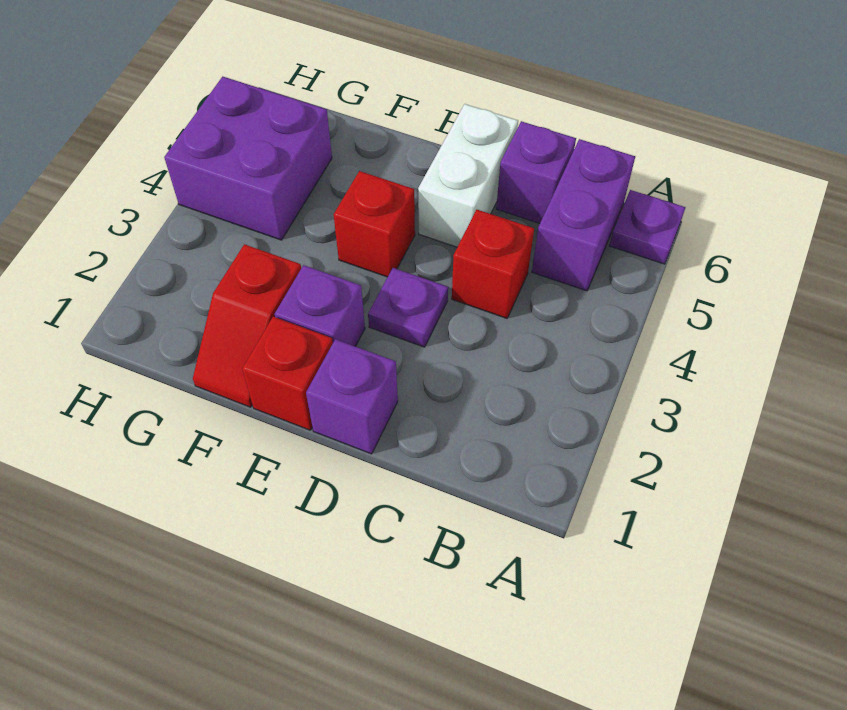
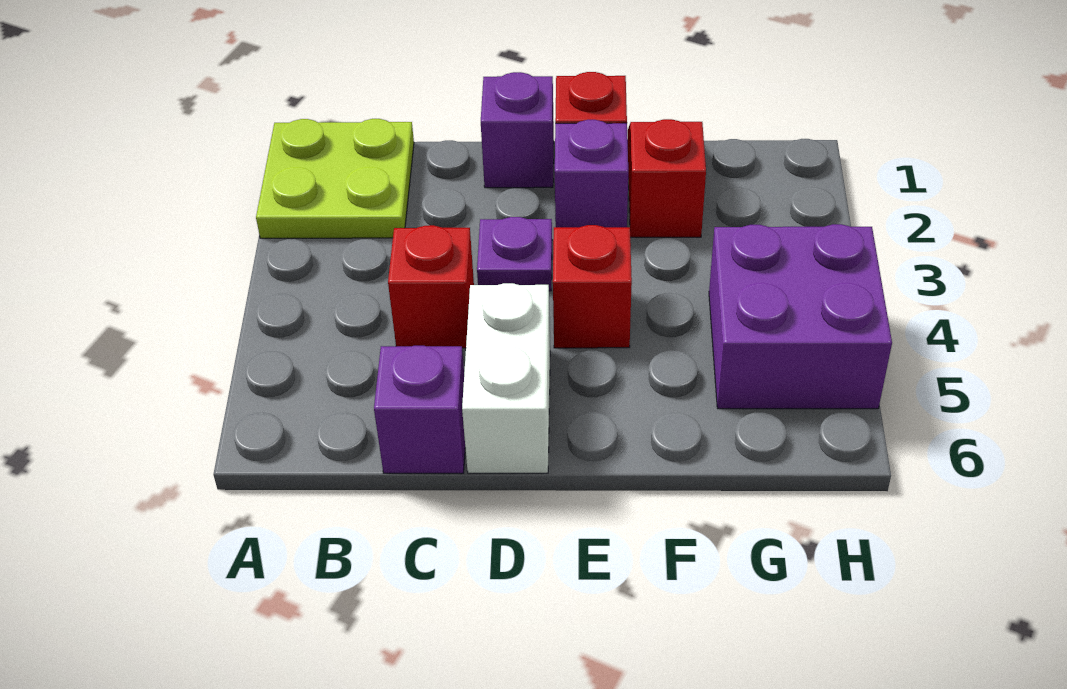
none -> lime 2x2 plate [256,119,414,238]
purple 1x1 plate [609,190,685,264] -> none
purple 1x2 brick [532,139,635,291] -> none

